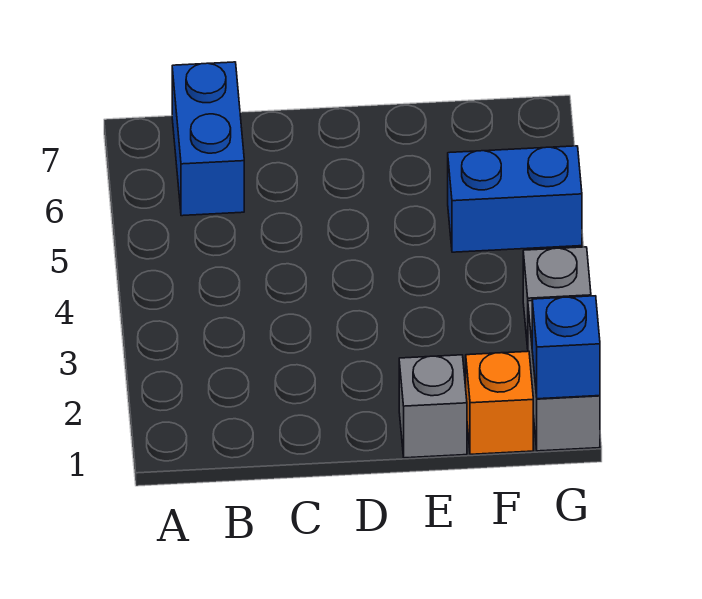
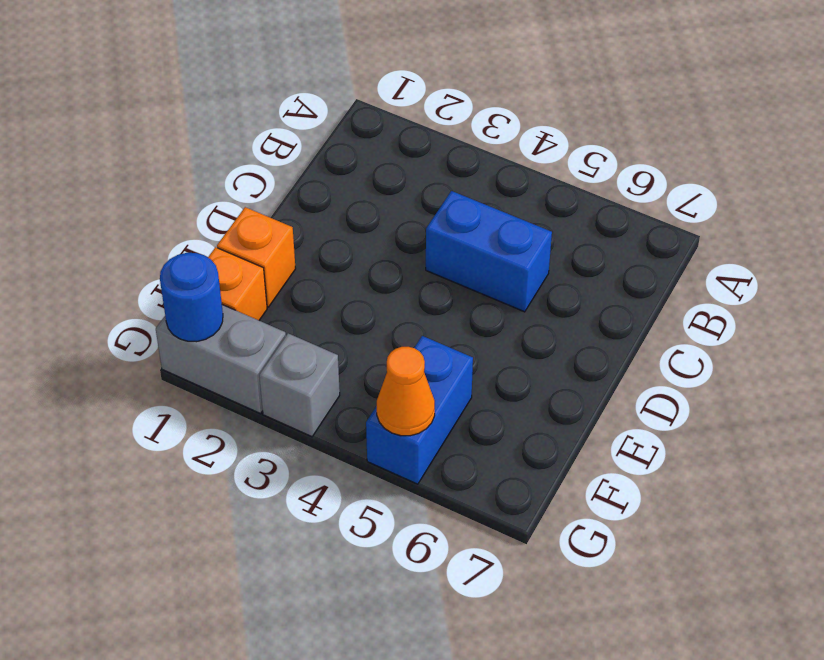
blue 1x2 brick [172,62,244,216] -> blue 1x2 brick moved to [426,191,552,312]
grey 1x1 brick [399,355,467,458] -> orange 1x1 brick [217,207,296,307]
blue 1x1 brick [532,296,600,399] -> blue 1x1 round brick [160,253,223,342]
none -> orange 1x1 cone [377,347,435,436]

